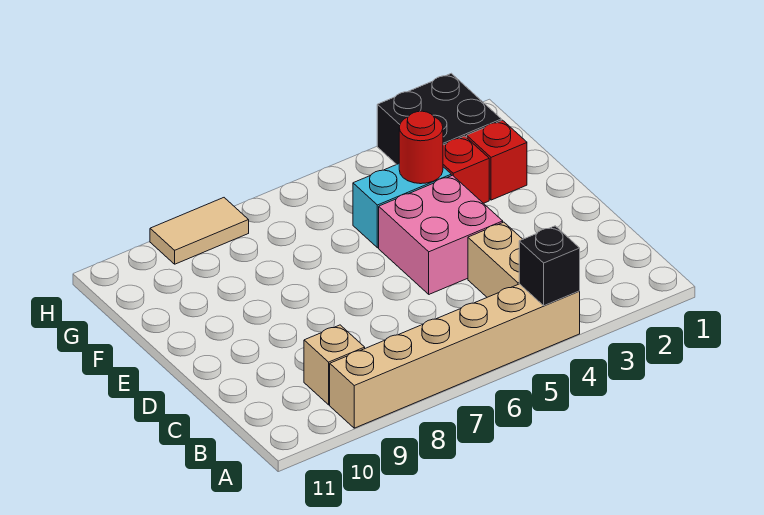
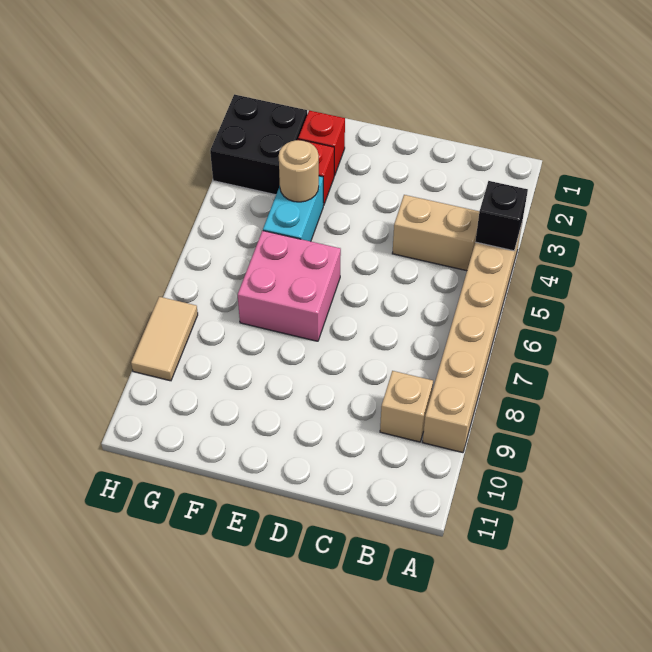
pink 2x2 brick [379,175,503,294] -> pink 2x2 brick moved to [238,231,341,341]
red 1x1 round brick [399,111,443,184] -> tan 1x1 round brick [279,140,319,202]

